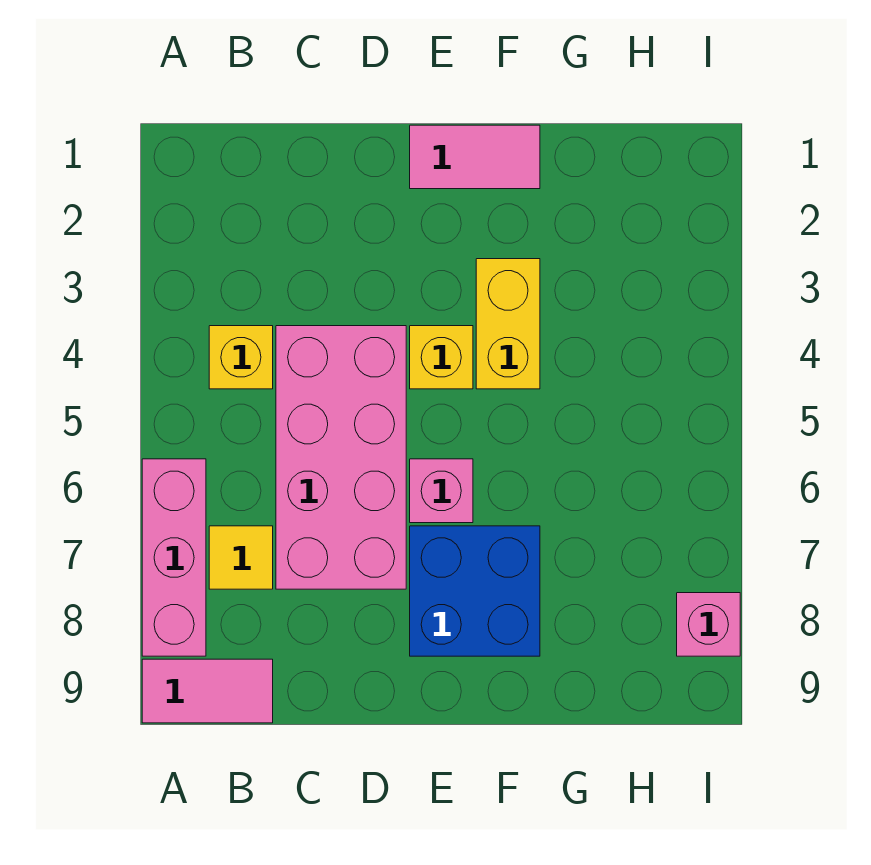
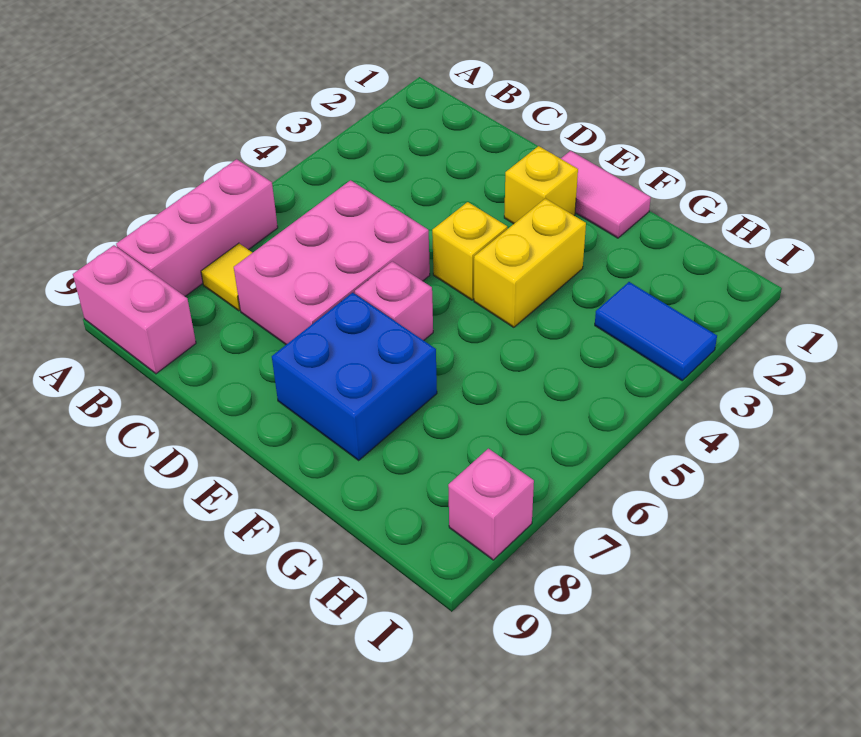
pink 1x2 tile [142,659,273,723] -> pink 1x2 brick [73,245,196,374]
yellow 1x1 brick [209,326,273,389] -> yellow 1x1 brick moved to [504,146,578,224]
pink 2x4 brick [276,326,406,589] -> pink 2x3 brick [234,180,430,344]
none -> blue 1x2 tile [595,282,717,381]

